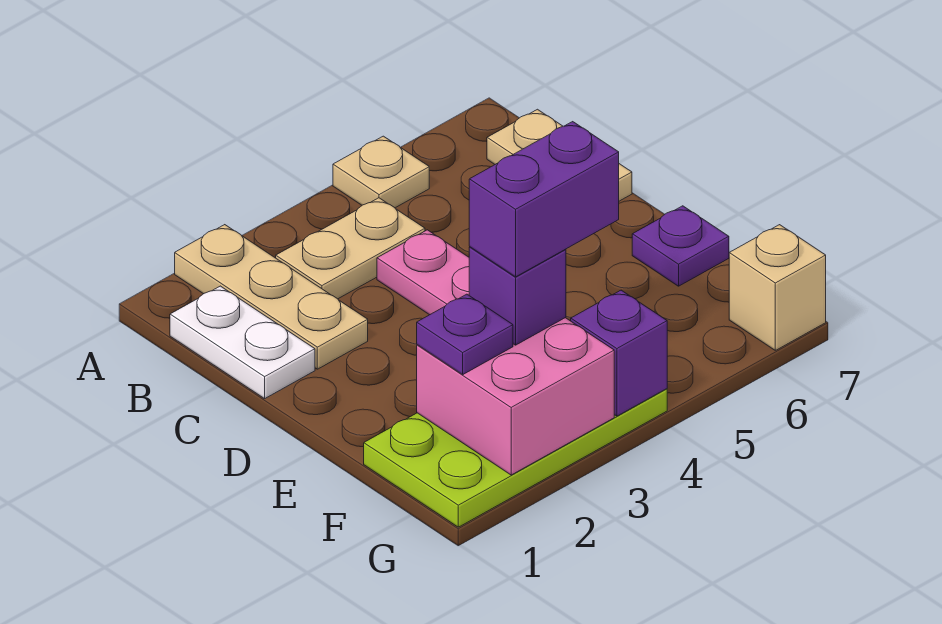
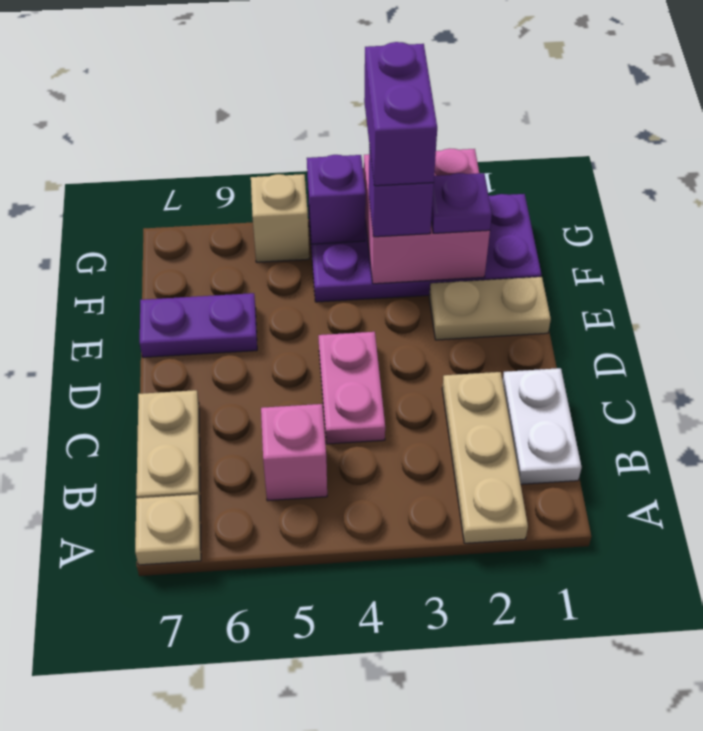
tan 1x1 plate [333,136,429,208] -> tan 1x1 plate moved to [135,494,201,565]
tan 1x2 plate [276,198,425,299] -> tan 1x2 plate moved to [429,277,551,340]
none -> pink 1x1 brick [261,404,327,501]
purple 1x1 plate [632,206,729,286] -> purple 1x2 plate [140,293,257,357]
lime 2x4 plate [364,389,667,527] -> purple 2x4 plate [309,194,541,302]
purple 1x2 brick [469,122,619,277] -> purple 1x2 brick turned to [364,42,437,186]
tan 1x1 brick [729,225,826,350] -> tan 1x1 brick moved to [251,174,309,262]

